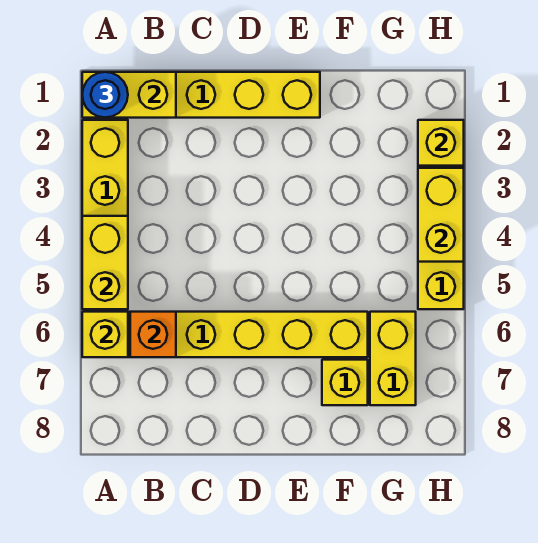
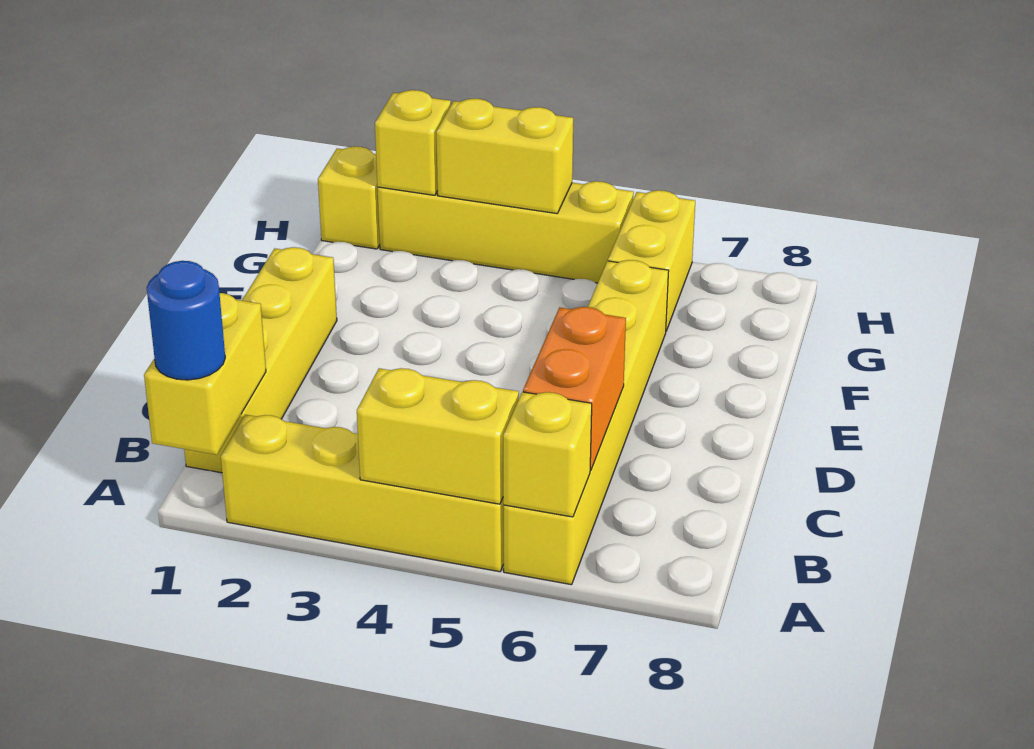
orange 1x1 brick [130,312,176,357] -> orange 1x2 brick [523,307,626,471]
yellow 1x1 brick [322,360,368,405] -> yellow 1x1 brick moved to [318,147,380,249]
yellow 1x2 brick [370,312,416,405] -> yellow 1x2 brick turned to [608,190,695,331]

